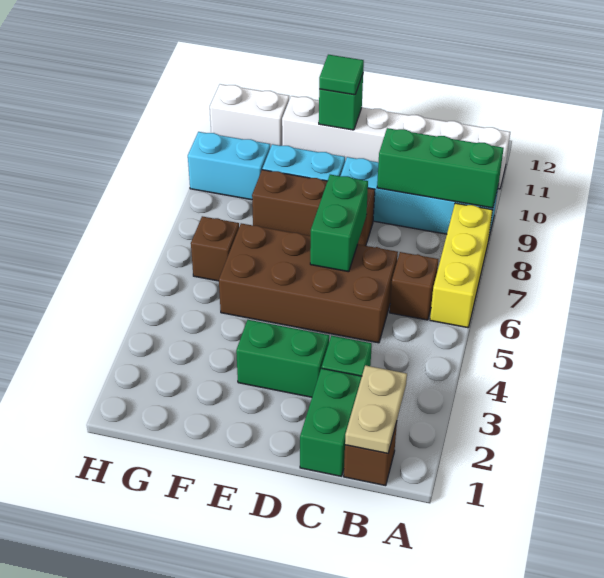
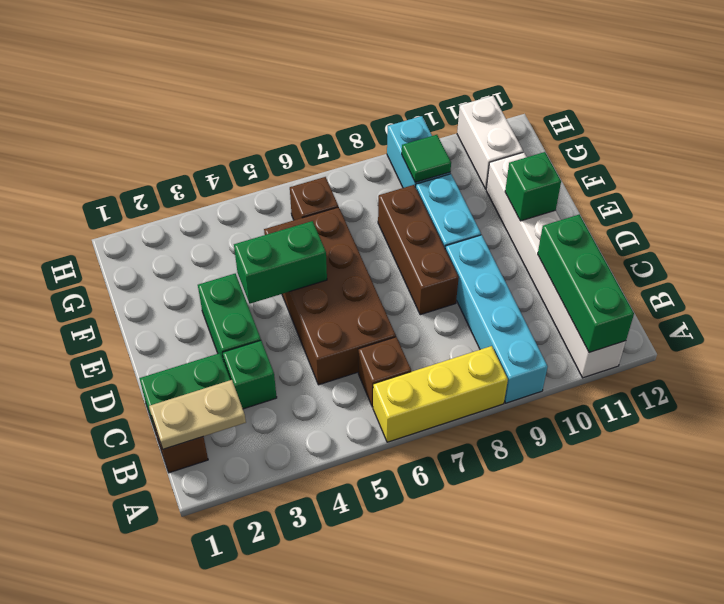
green 1x3 brick [377,128,504,208] -> green 1x3 brick moved to [538,215,634,353]
green 1x2 brick [310,175,368,272] -> green 1x2 brick moved to [234,221,327,304]
green 1x1 tile [319,55,364,95] -> green 1x1 tile moved to [402,135,451,182]

